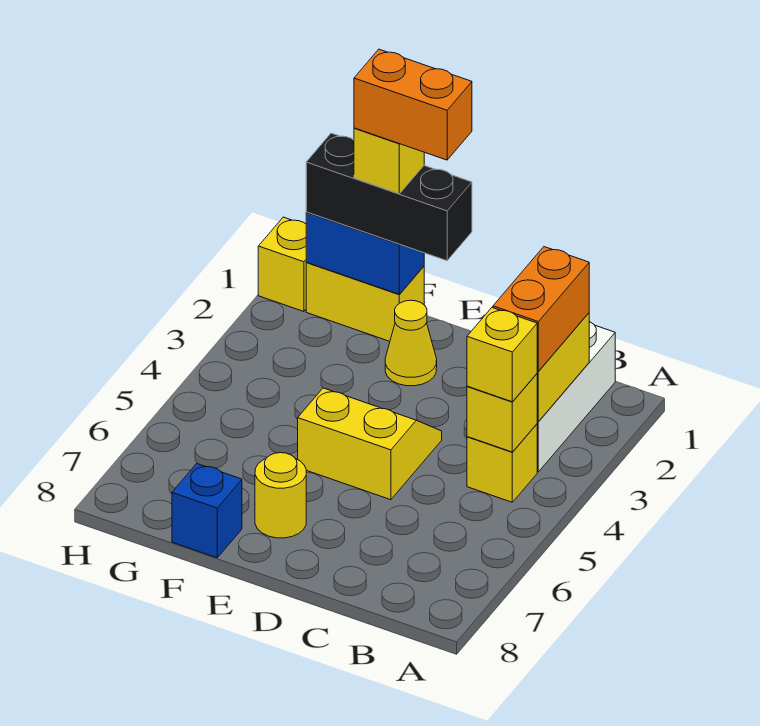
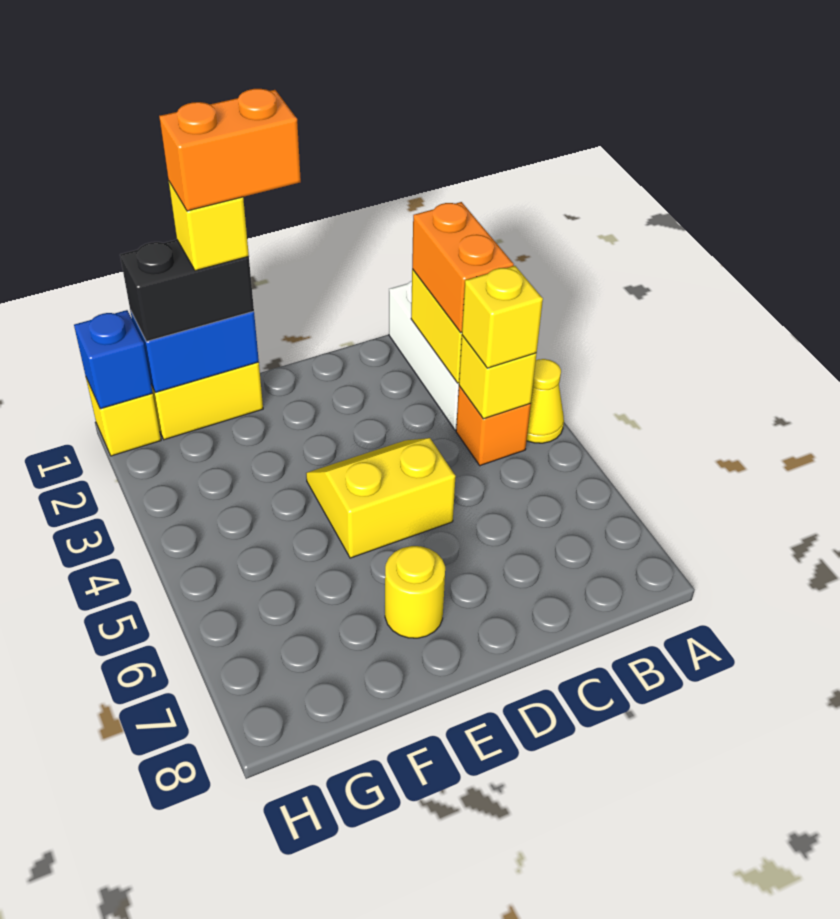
yellow 1x1 brick [467,424,537,502] -> orange 1x1 brick [456,386,531,466]
black 1x3 brick [306,133,472,261] -> black 1x2 brick [120,240,254,341]
yellow 1x1 cone [385,300,437,386] -> yellow 1x1 cone moved to [527,359,564,443]
blue 1x1 brick [172,464,242,558] -> blue 1x1 brick moved to [74,310,153,409]

